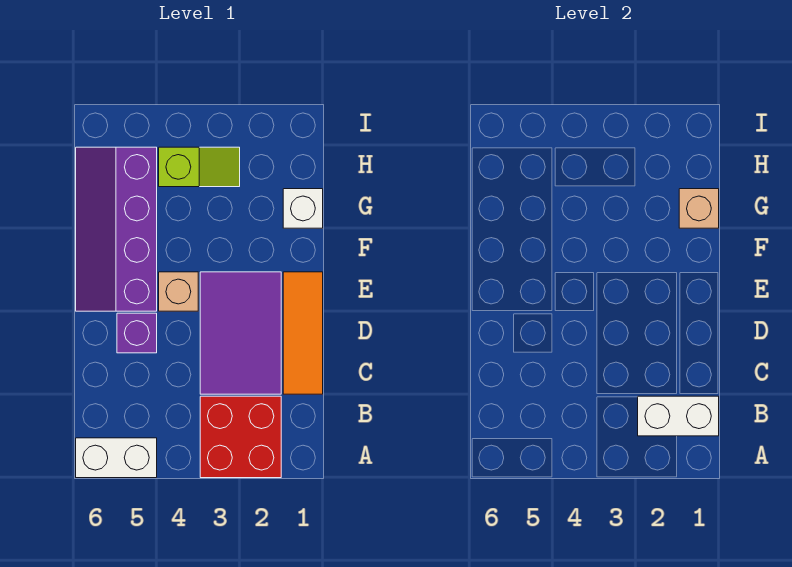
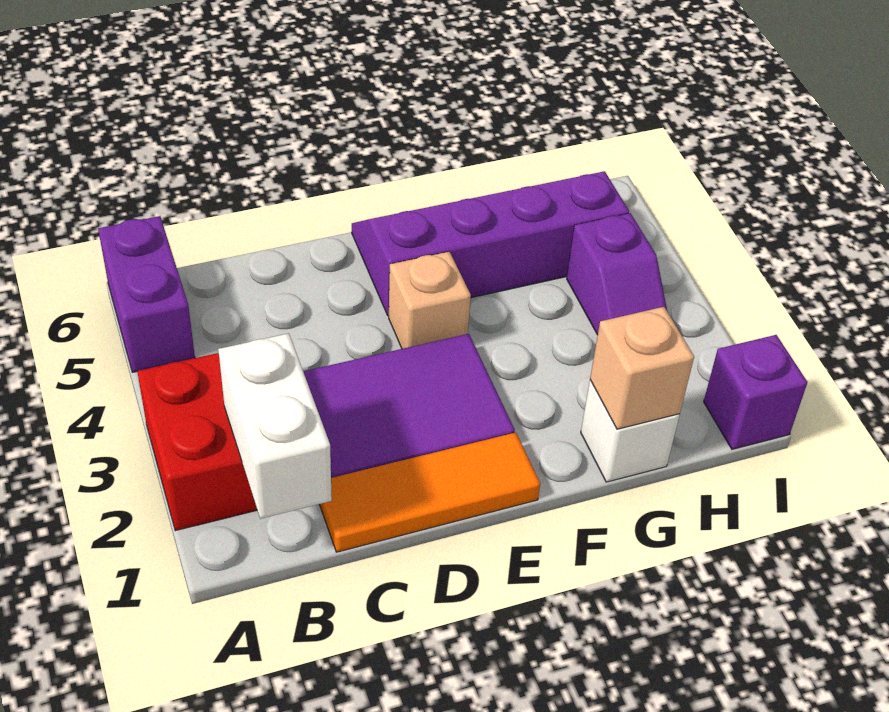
white 1x2 brick [76,438,157,478] -> purple 1x2 brick [98,216,195,372]
purple 1x1 brick [117,313,157,353] -> purple 1x1 brick moved to [704,335,808,449]
lime 1x2 slope [159,147,240,187] -> purple 1x2 slope [567,213,667,335]

